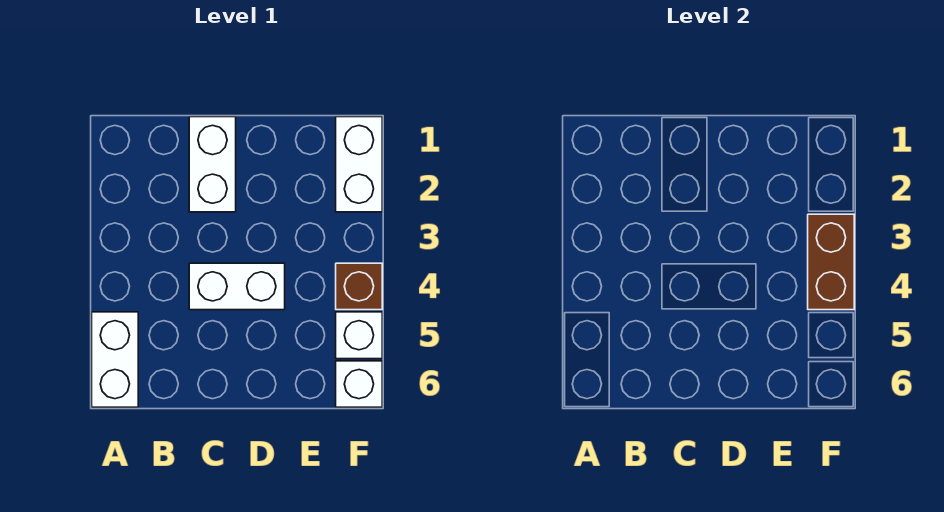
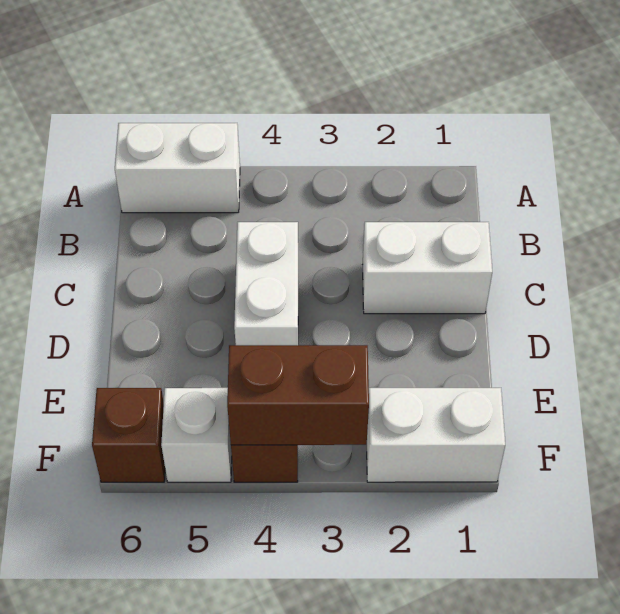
white 1x1 brick [336,361,382,407] -> brown 1x1 brick [92,388,165,482]

